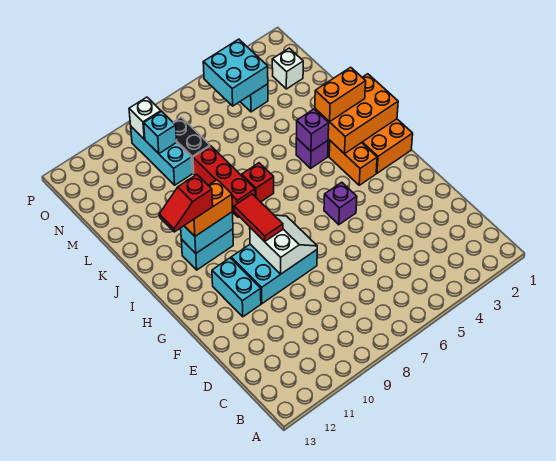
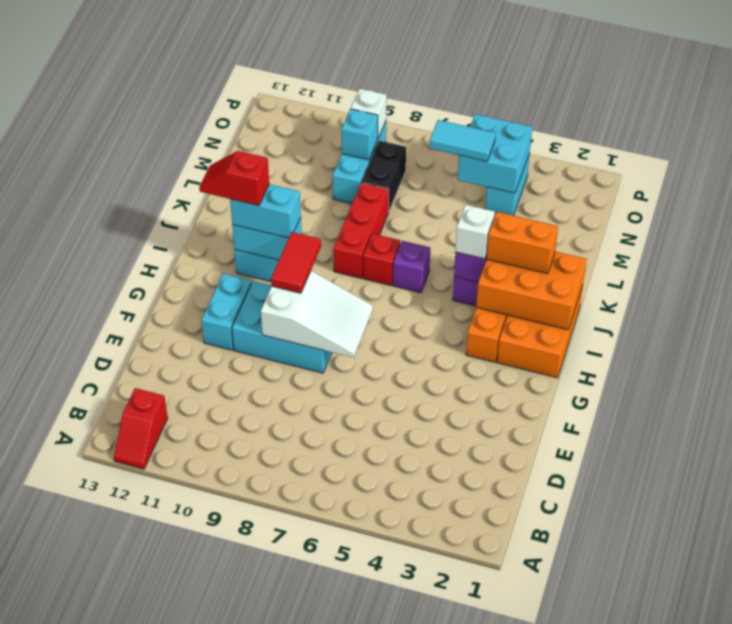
none -> red 1x2 slope [114,388,168,469]
white 2x2 slope [250,215,317,274] -> white 2x3 slope [261,271,373,357]
purple 1x1 brick [324,182,357,225] -> purple 1x1 brick moved to [393,241,430,293]
orange 1x2 brick [184,180,233,236] -> cyan 1x2 brick [230,184,301,238]
white 1x1 brick [272,48,303,89] -> white 1x1 brick moved to [455,205,495,259]
none -> cyan 1x2 tile [429,120,496,161]

